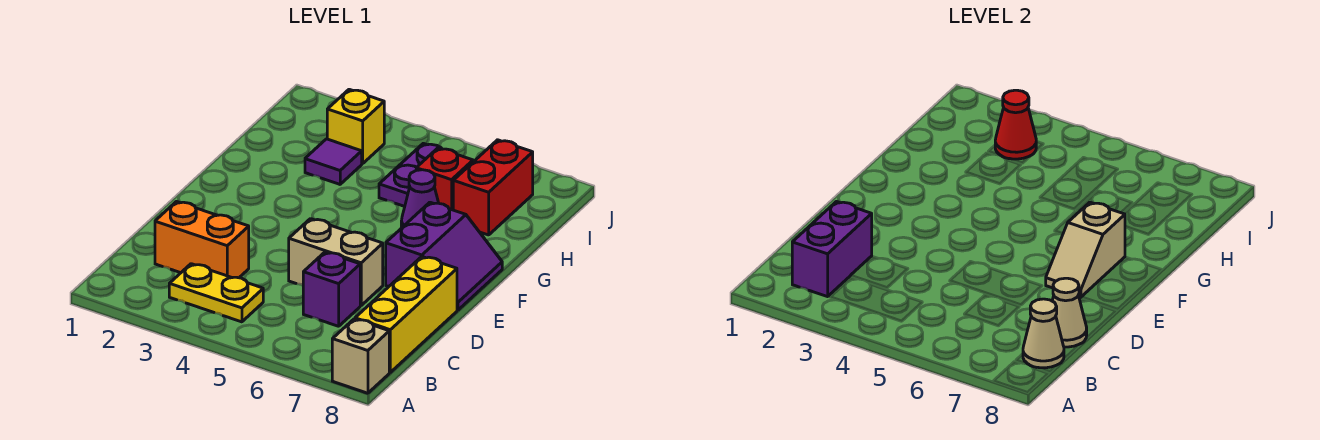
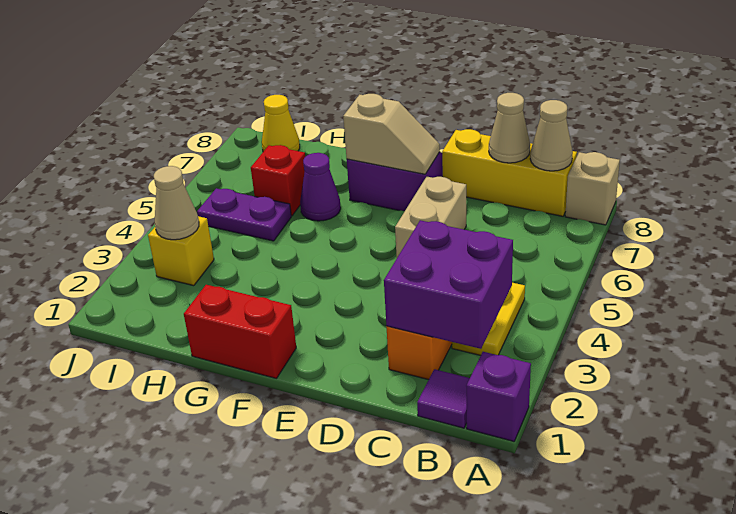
purple 1x2 brick [792,202,872,297] -> purple 2x2 brick [384,220,513,349]
purple 1x1 brick [303,252,360,326] -> purple 1x1 brick moved to [466,352,531,441]
purple 1x1 tile [305,139,362,184] -> purple 1x1 tile moved to [417,369,470,428]
red 1x2 brick [453,140,533,235] -> red 1x2 brick moved to [184,285,296,379]
red 1x1 cone [995,90,1036,159] -> tan 1x1 cone [154,166,199,240]
none -> yellow 1x1 cone [262,95,300,152]

